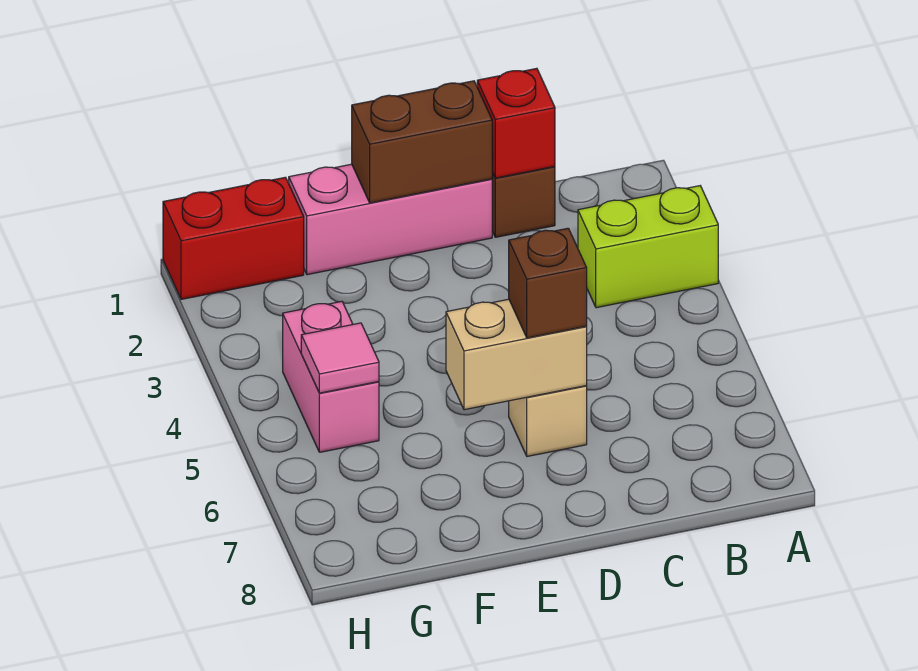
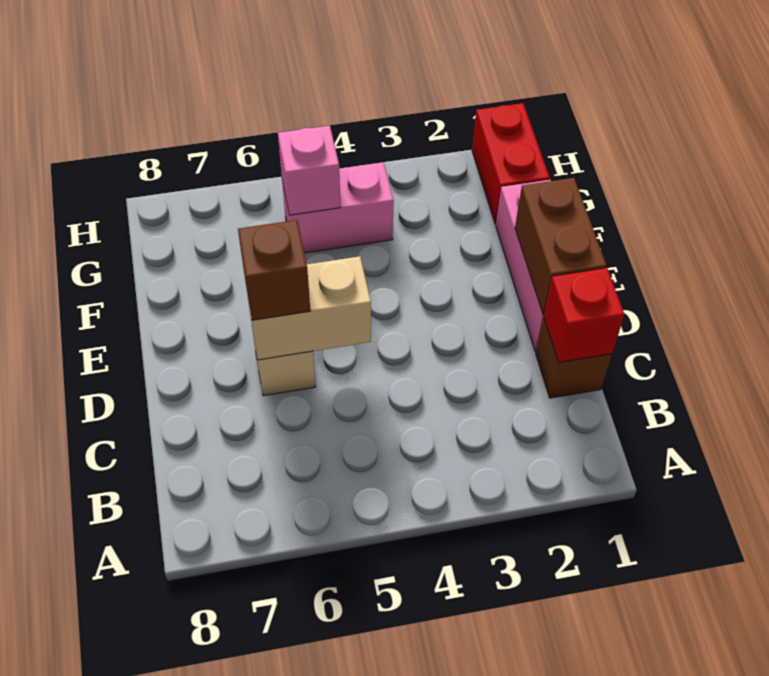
lime 1x2 brick [578,186,718,308] -> none
tan 1x2 brick [446,299,587,410] -> tan 1x2 brick turned to [245,256,371,360]
pink 1x1 tile [301,323,379,393] -> pink 1x1 brick [278,126,340,215]

